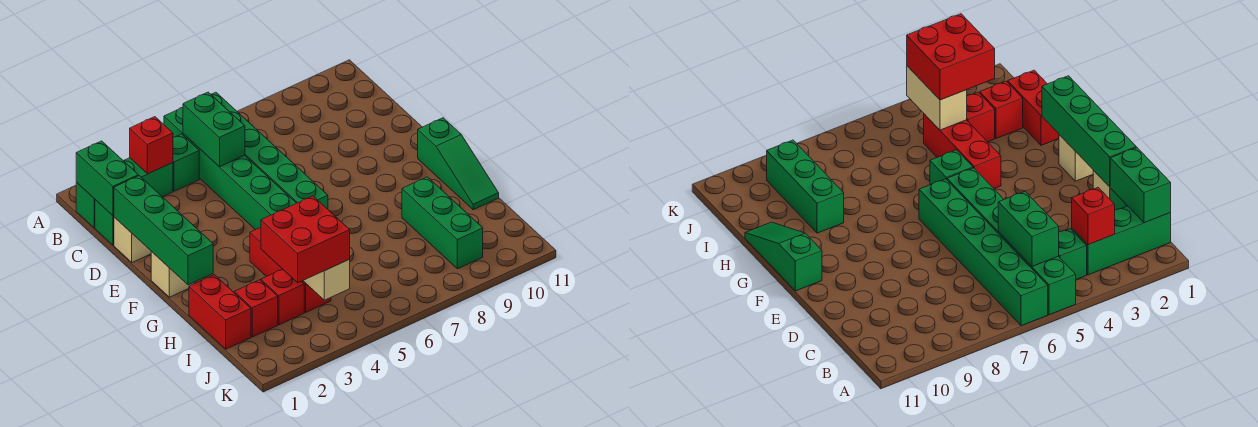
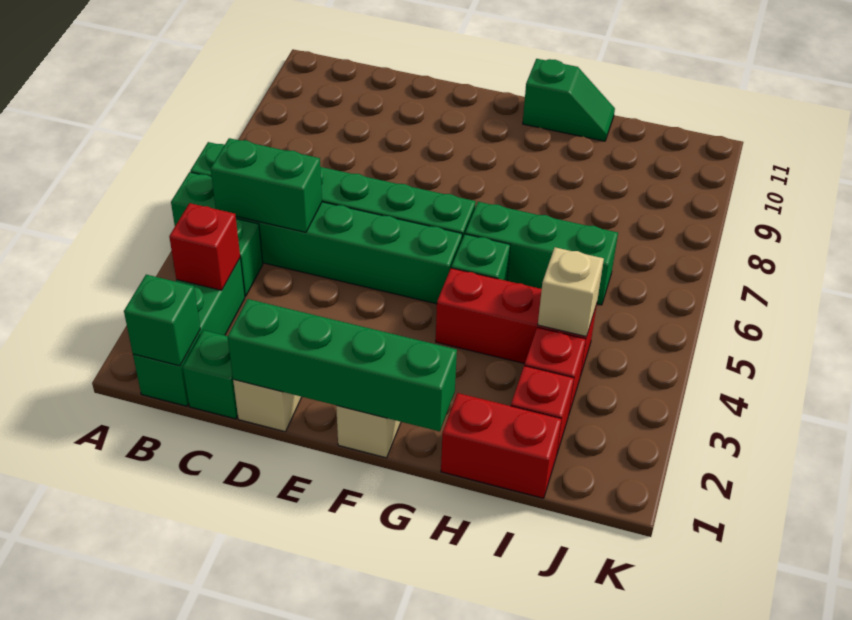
green 1x2 brick [76,141,138,216] -> green 1x1 brick [124,275,200,366]
green 1x3 slope [418,118,499,210] -> green 1x2 slope [523,59,615,141]
green 1x3 brick [402,177,483,269] -> green 1x3 brick moved to [465,202,618,305]
red 2x2 brick [261,196,350,283] -> none
tan 1x2 brick [303,260,350,300] -> tan 1x1 brick [538,247,604,337]

